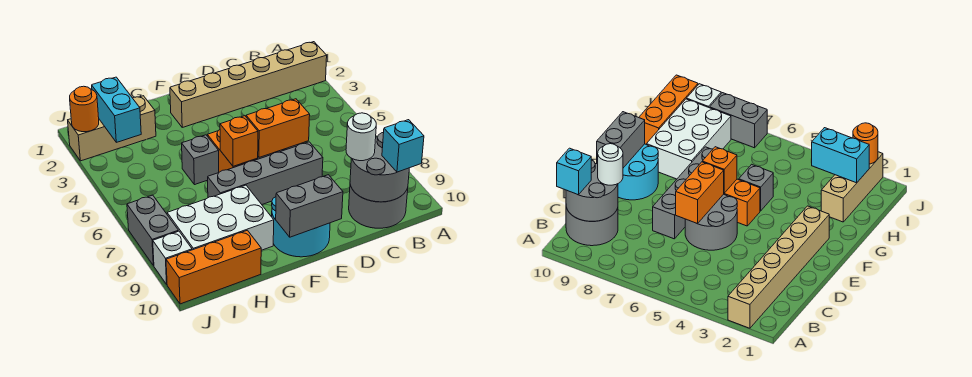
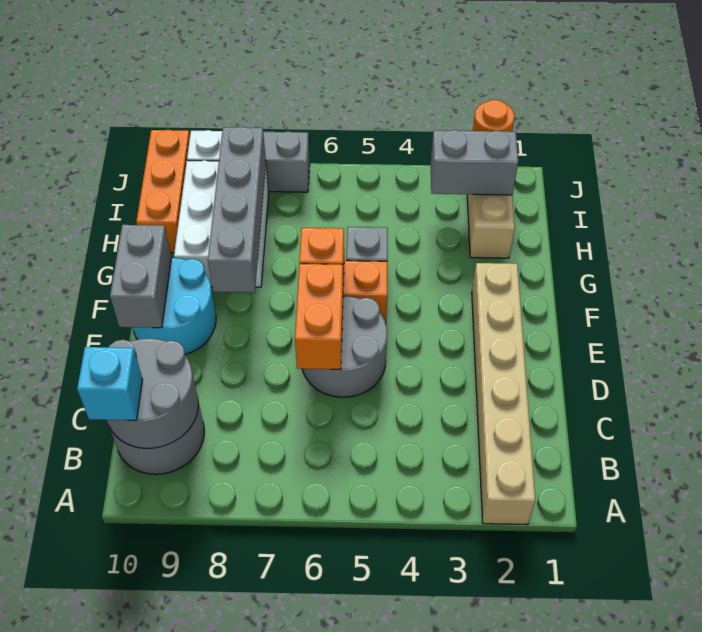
white 1x1 round brick [346,113,376,161] -> none
grey 1x4 brick [208,142,323,204] -> grey 1x4 brick moved to [208,127,266,293]
cyan 1x2 brick [92,77,141,142] -> grey 1x2 brick [431,130,518,195]

